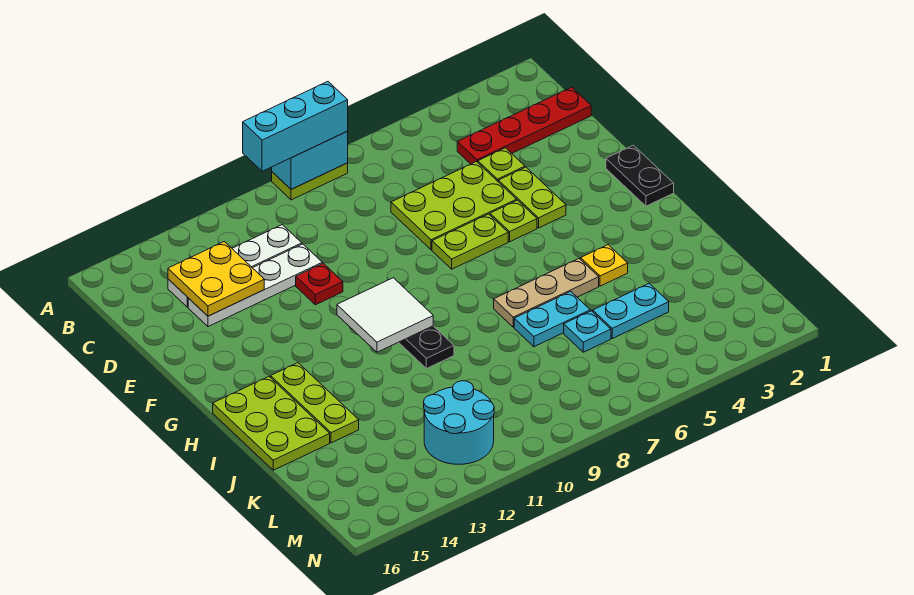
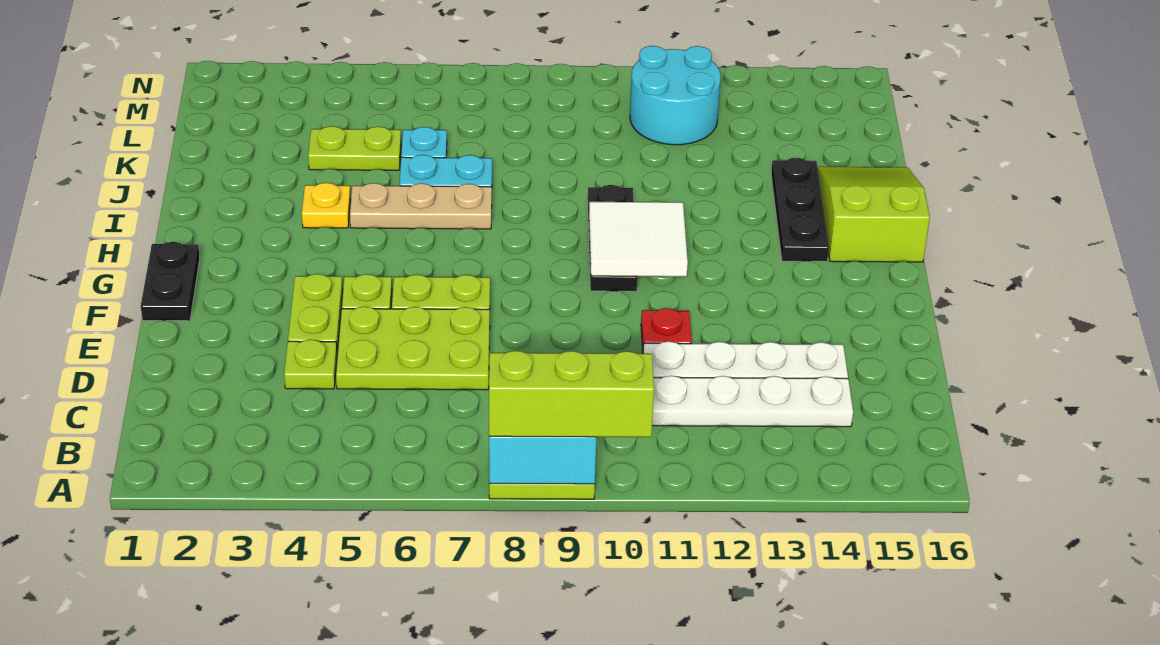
cyan 1x3 brick [243,82,348,171] -> lime 1x3 brick [489,351,654,437]
red 1x4 plate [457,87,591,164] -> none
yellow 2x2 plate [168,242,264,316] -> none
lime 1x3 plate [271,363,359,443] -> black 1x3 plate [771,158,829,261]
lime 2x3 plate [213,377,330,470] -> lime 2x3 slope [818,167,930,262]
cyan 1x2 plate [593,284,669,338] -> lime 1x2 plate [308,126,401,170]

